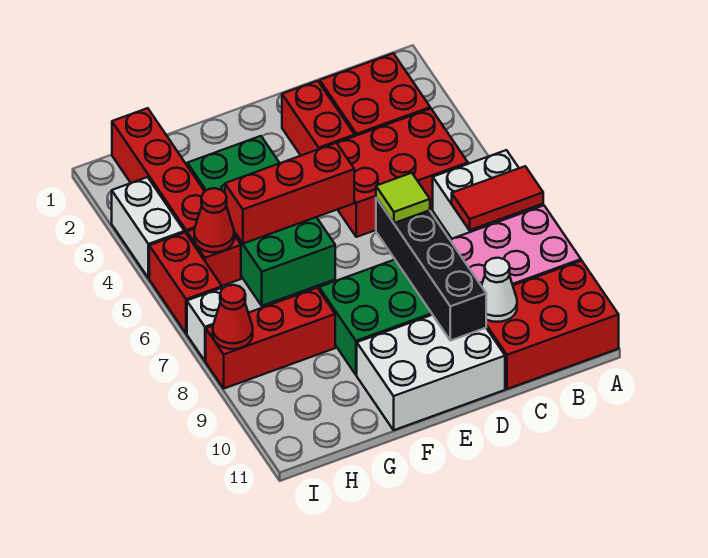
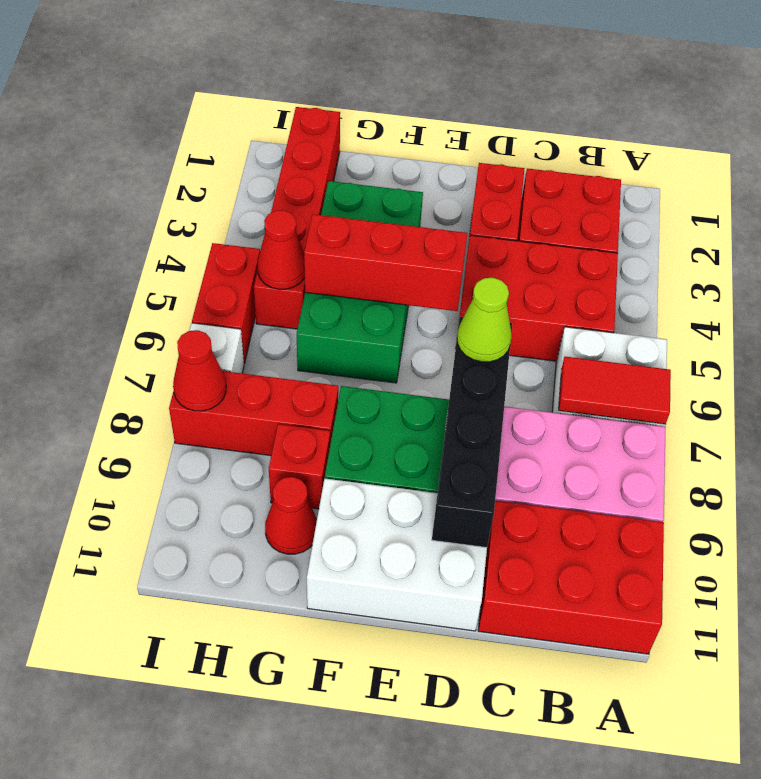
white 1x1 cone [482,258,517,322] -> none
lime 1x1 tile [376,173,430,223] -> lime 1x1 cone [457,278,512,362]
none -> red 1x1 brick [269,424,330,509]
none -> red 1x1 cone [265,477,317,554]
white 1x2 brick [112,177,184,278] -> none

